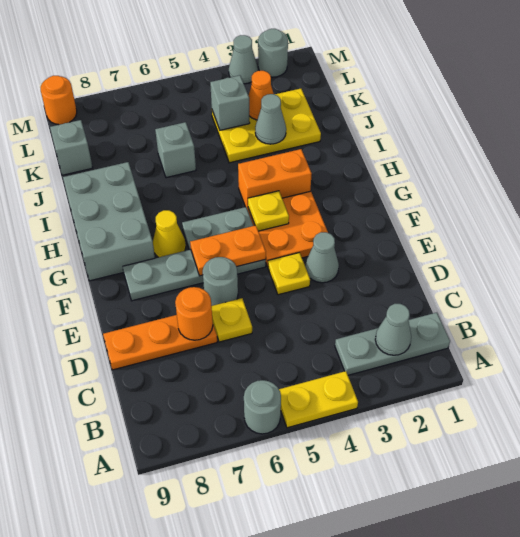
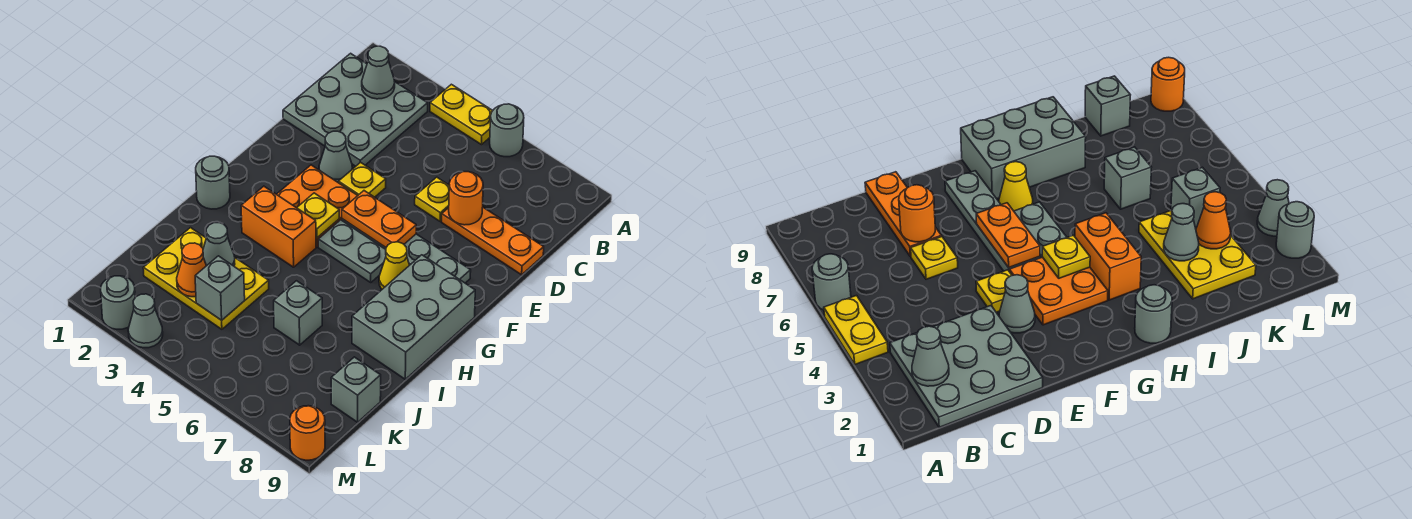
grey 1x3 plate [335,313,450,375] -> grey 3x3 plate [283,53,428,166]
grey 1x1 round brick [203,257,238,306] -> grey 1x1 round brick moved to [196,156,230,209]

